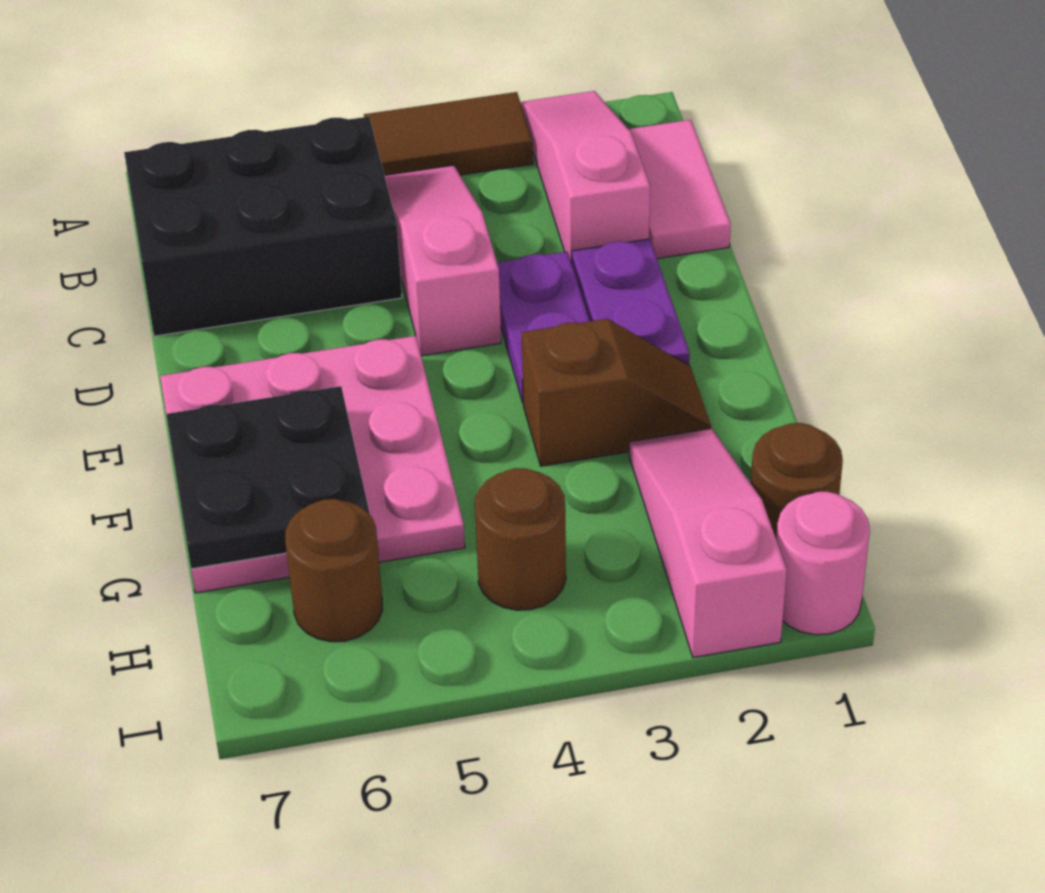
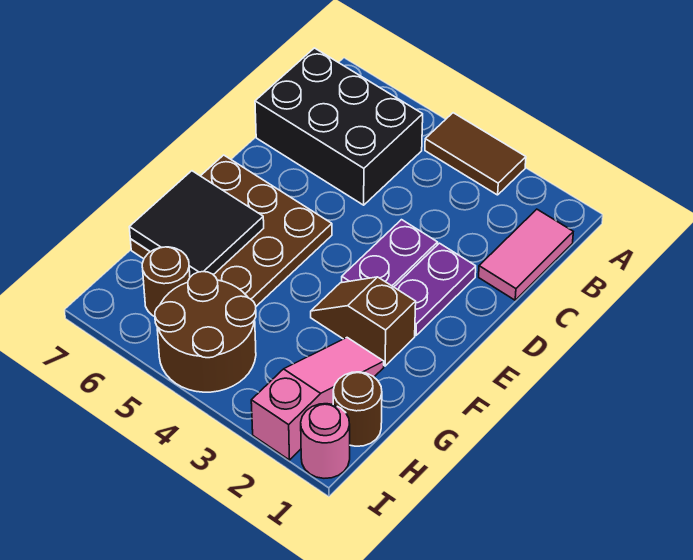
pink 1x3 slope [521,91,650,263] -> none
pink 1x3 slope [385,165,501,356] -> none
pink 3x3 plate [160,336,465,593] -> brown 3x3 plate [130,155,332,306]
brown 1x2 slope [522,319,711,466] -> brown 1x2 slope turned to [311,277,416,366]
black 2x2 plate [166,386,370,569] -> black 2x2 tile [129,171,264,277]
brown 1x1 round brick [475,468,566,610] -> brown 2x2 round brick [155,272,256,392]

